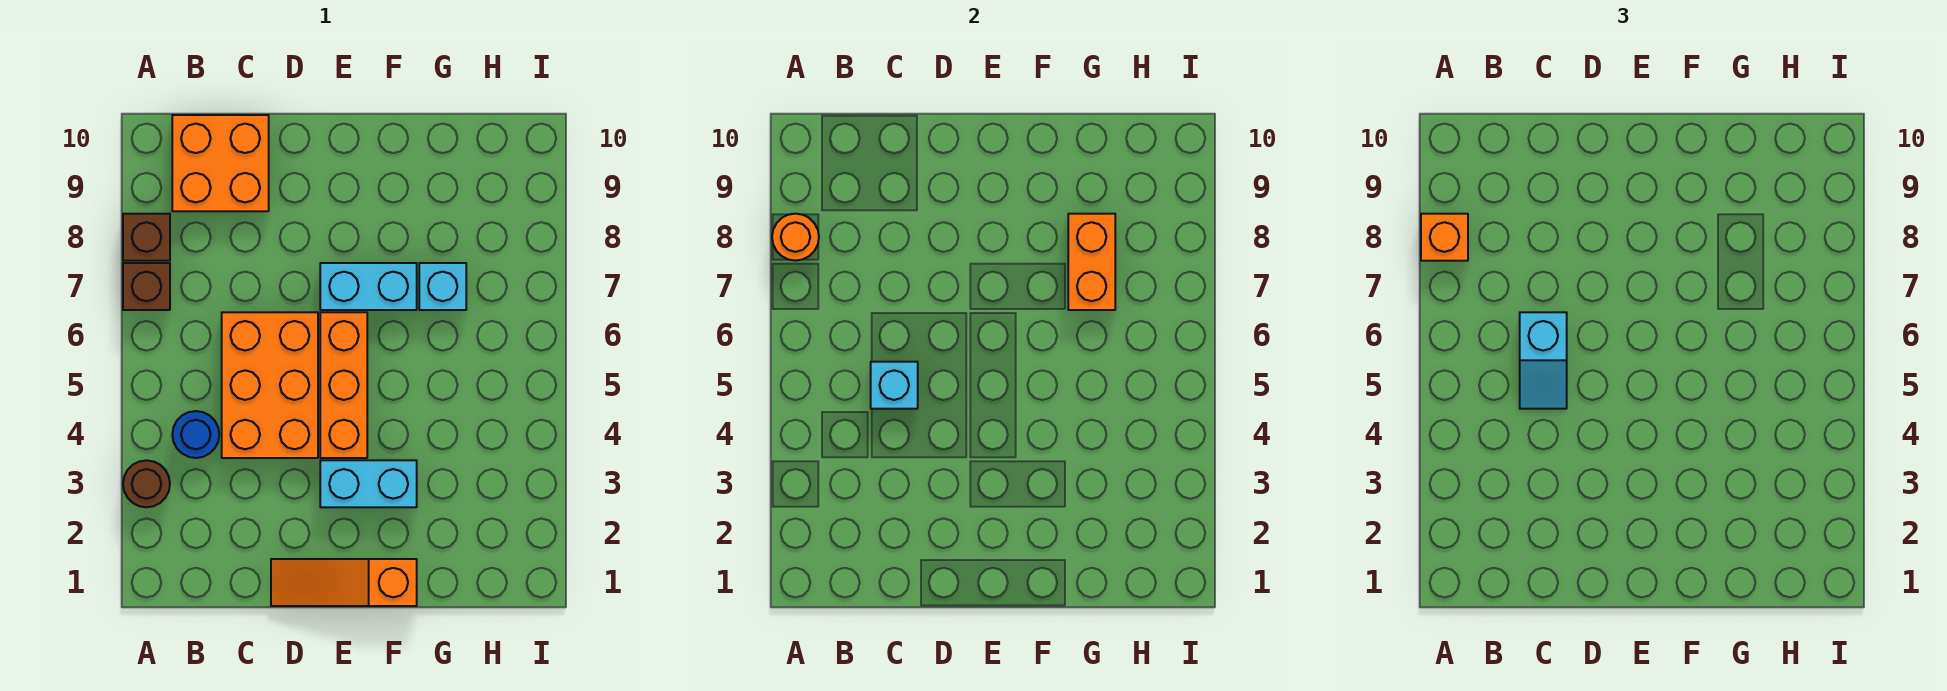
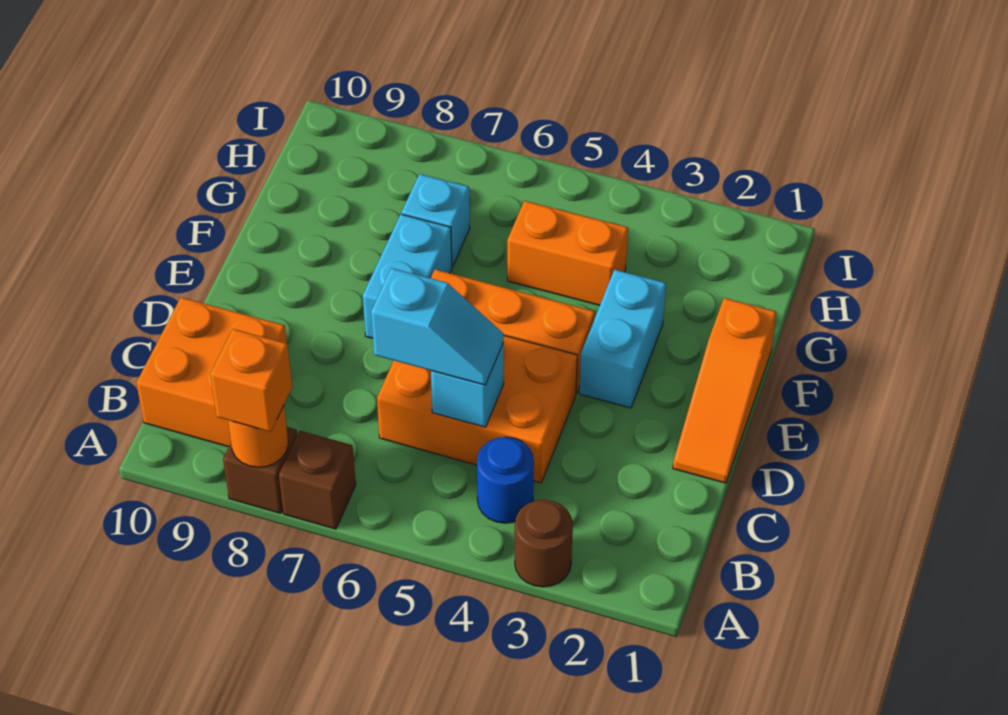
orange 1x2 brick [1068,214,1115,310] -> orange 1x2 brick moved to [507,201,628,305]

